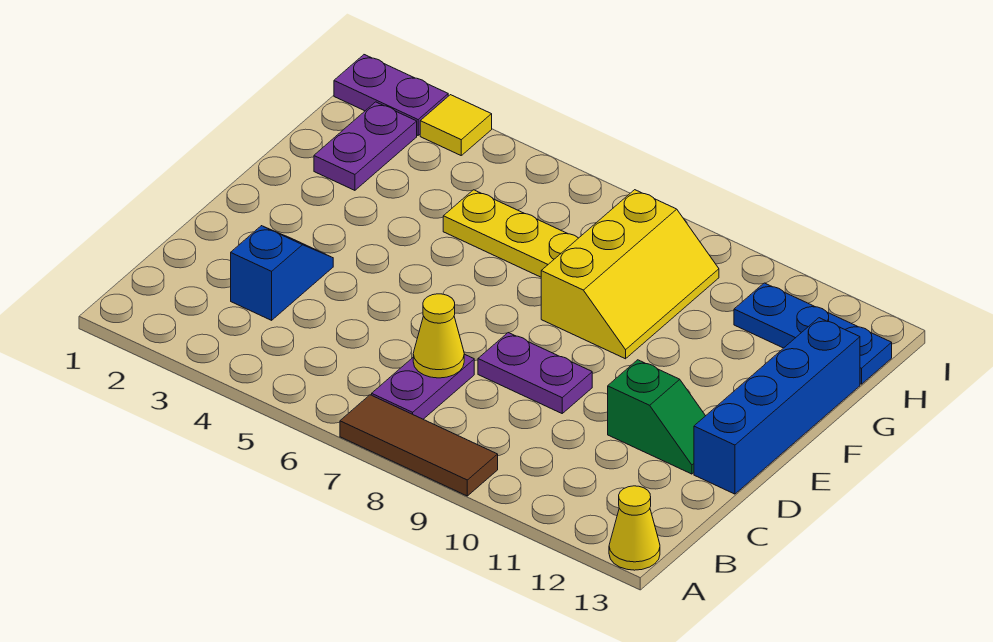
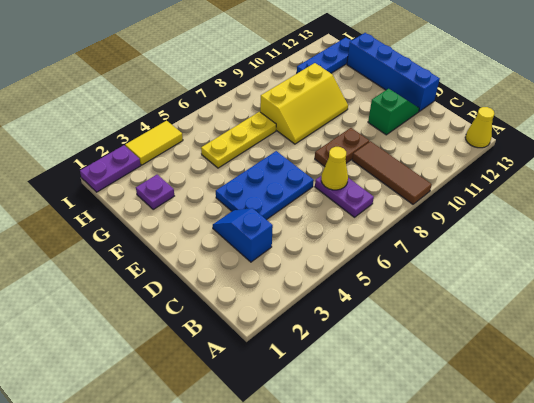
brown 1x3 tile [340,395,498,496] -> brown 1x3 tile turned to [352,141,432,204]
none -> blue 2x3 plate [216,151,314,220]
purple 1x2 plate [478,333,592,413] -> brown 1x2 plate [315,128,369,167]
yellow 2x3 slope [541,190,719,359] -> yellow 2x3 slope turned to [260,63,348,144]
purple 1x2 plate [314,102,417,190] -> purple 1x1 plate [136,175,174,210]
yellow 1x1 tile [420,95,492,155] -> yellow 1x2 tile [125,121,183,165]

